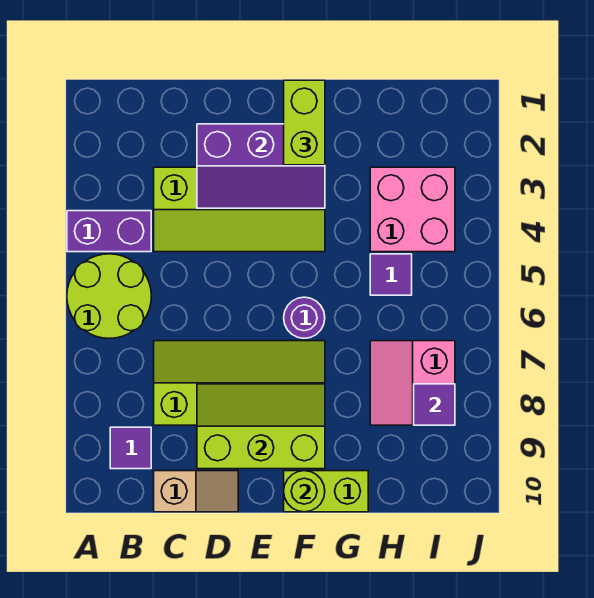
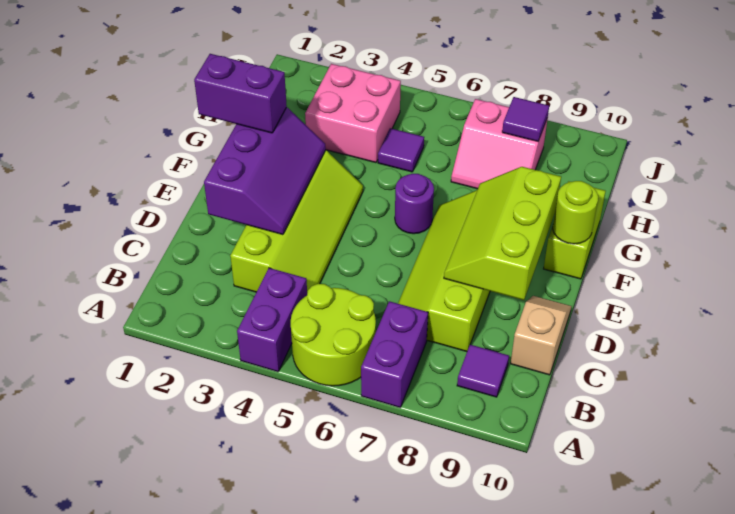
none -> purple 1x2 brick [361,301,428,407]
lime 1x2 brick [284,80,325,165] -> purple 1x2 brick [194,54,287,133]

